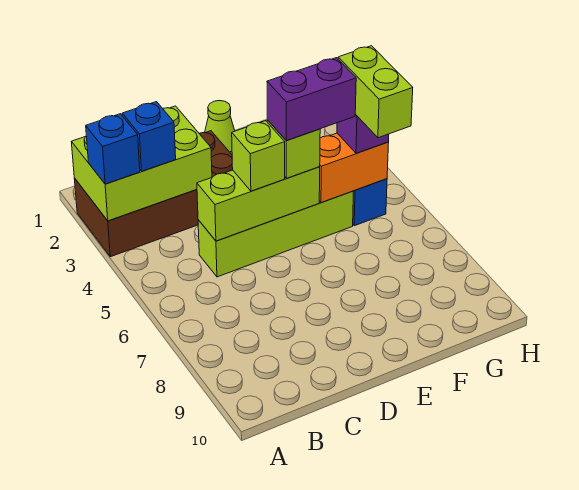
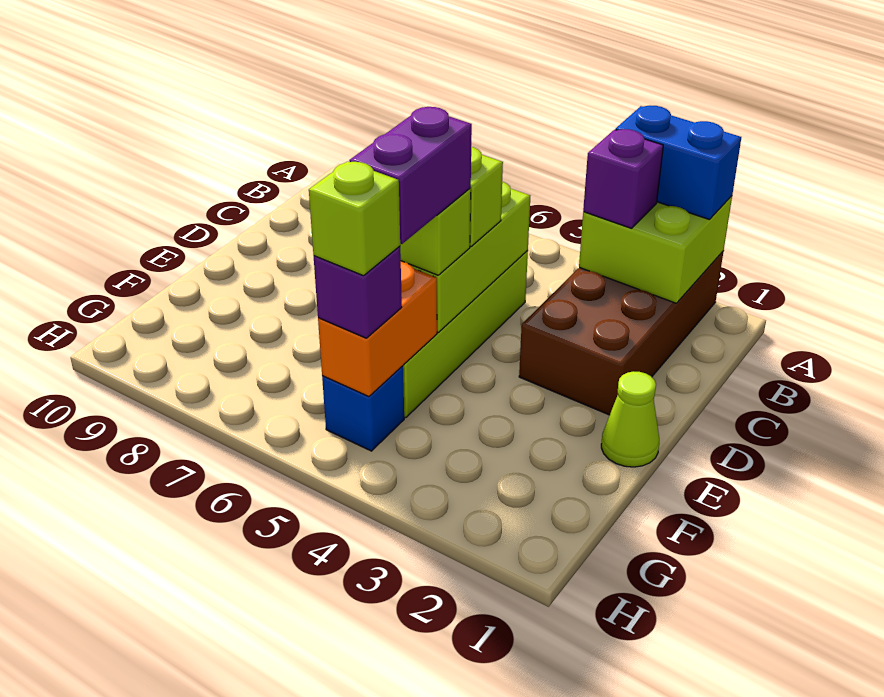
lime 2x3 brick [72,106,212,221] -> lime 2x2 brick [579,196,732,303]
blue 1x1 brick [86,114,140,184] -> blue 1x2 brick [616,106,741,220]
blue 1x1 brick [122,102,176,171] -> purple 1x1 brick [583,129,663,228]
lime 1x2 brick [338,46,413,138] -> lime 1x1 brick [309,161,400,276]

